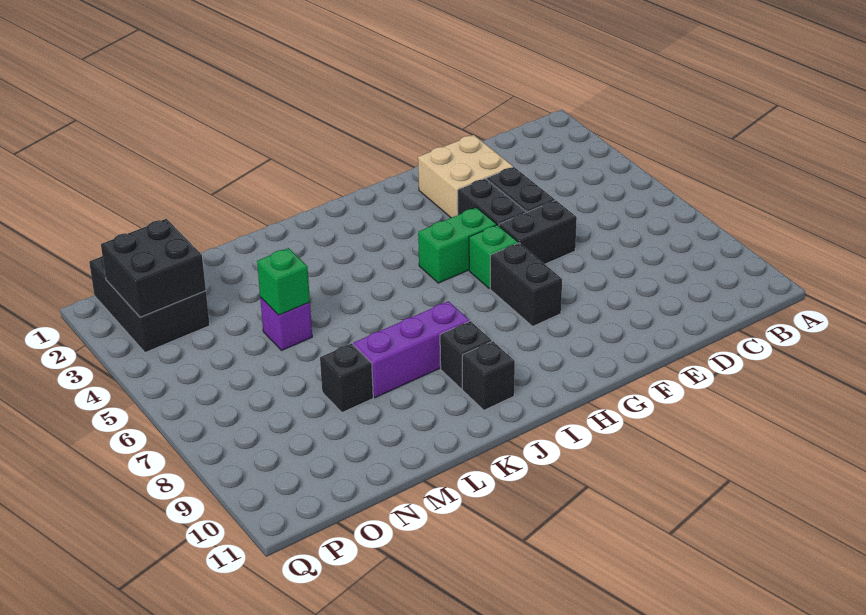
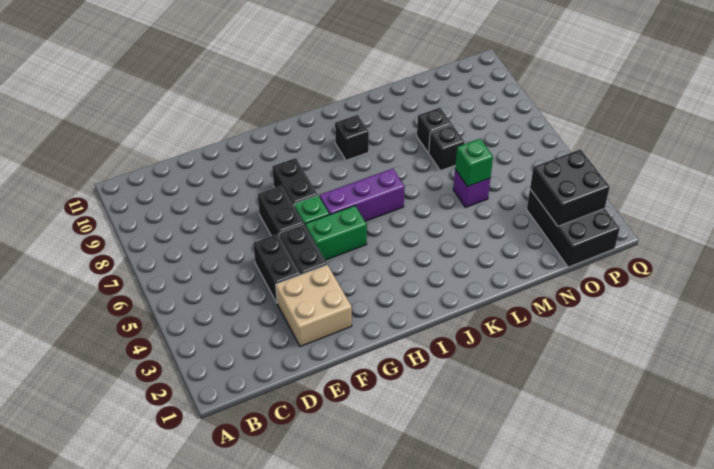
black 1x2 brick [499,200,577,264] -> black 1x2 brick turned to [258,185,304,236]
purple 1x3 brick [353,301,469,398] -> purple 1x3 brick moved to [320,169,405,221]
black 1x1 brick [462,341,515,410] -> black 1x1 brick moved to [429,125,464,171]

